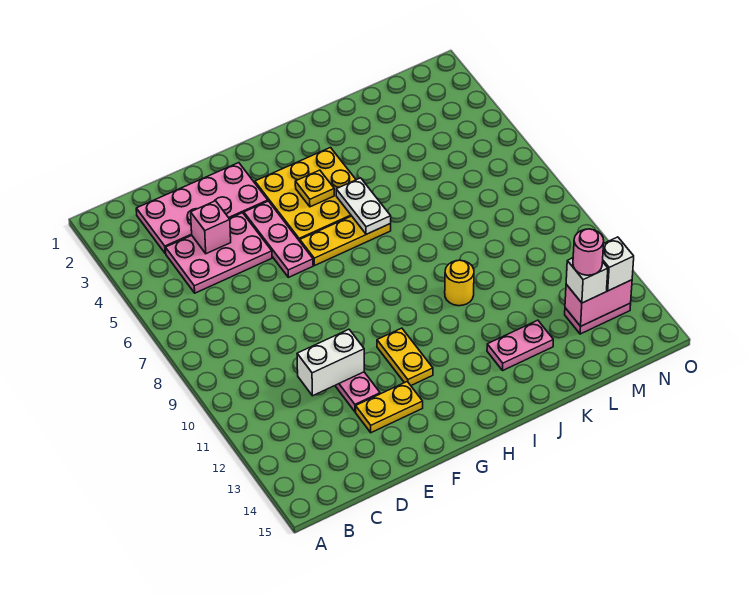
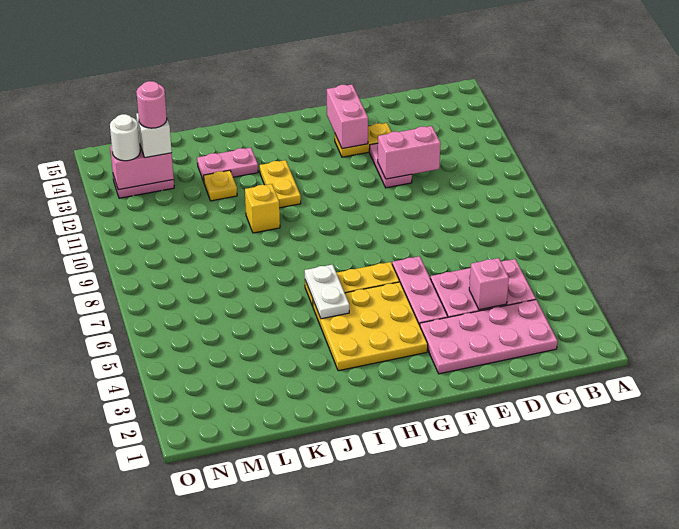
white 1x2 brick [297,329,364,396] -> pink 1x2 brick [378,126,441,179]
none -> pink 1x2 brick [327,85,368,149]
yellow 1x2 plate [377,328,433,385] -> yellow 1x2 plate moved to [260,160,301,208]
yellow 1x1 plate [295,170,334,207] -> yellow 1x1 plate moved to [204,170,237,201]
yellow 1x1 round brick [445,260,474,306] -> yellow 1x1 brick [245,184,280,233]
white 1x1 brick [603,237,634,291] -> white 1x1 round brick [110,114,140,161]

